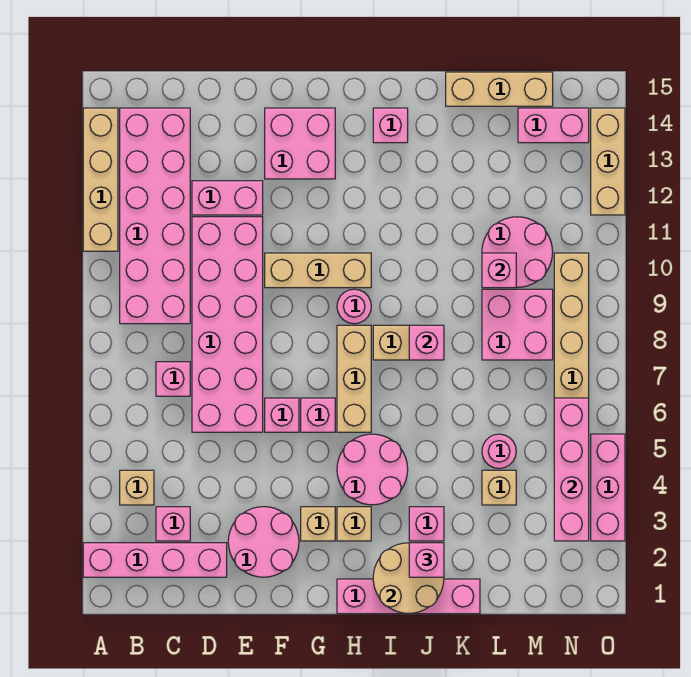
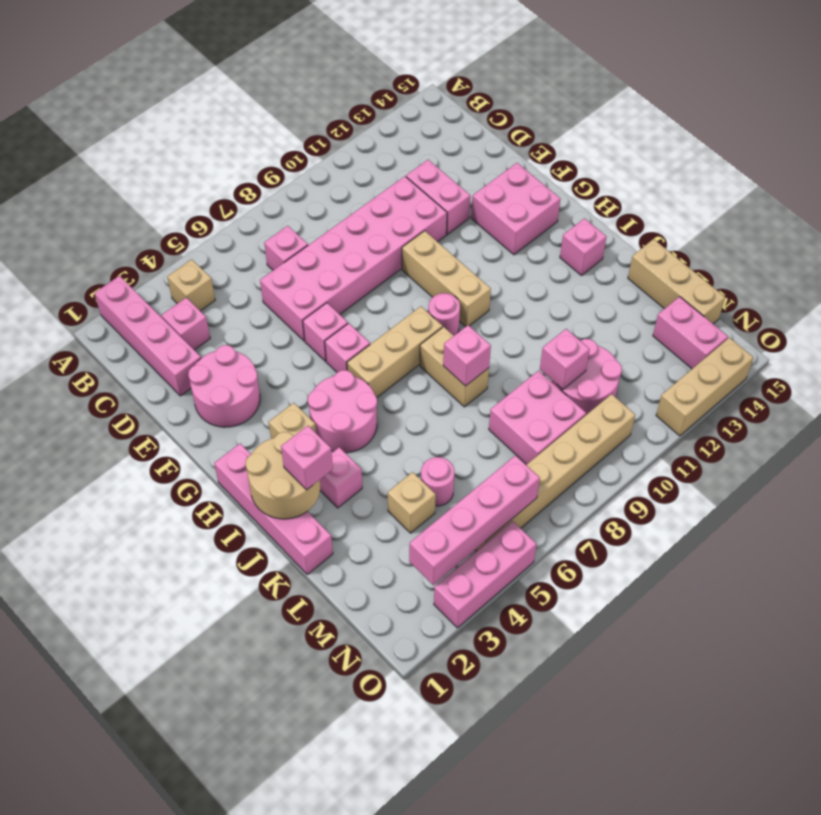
tan 1x4 brick [83,108,118,251] -> none
pink 2x6 brick [120,108,190,324] -> none
tan 1x1 brick [301,507,335,541] -> none

